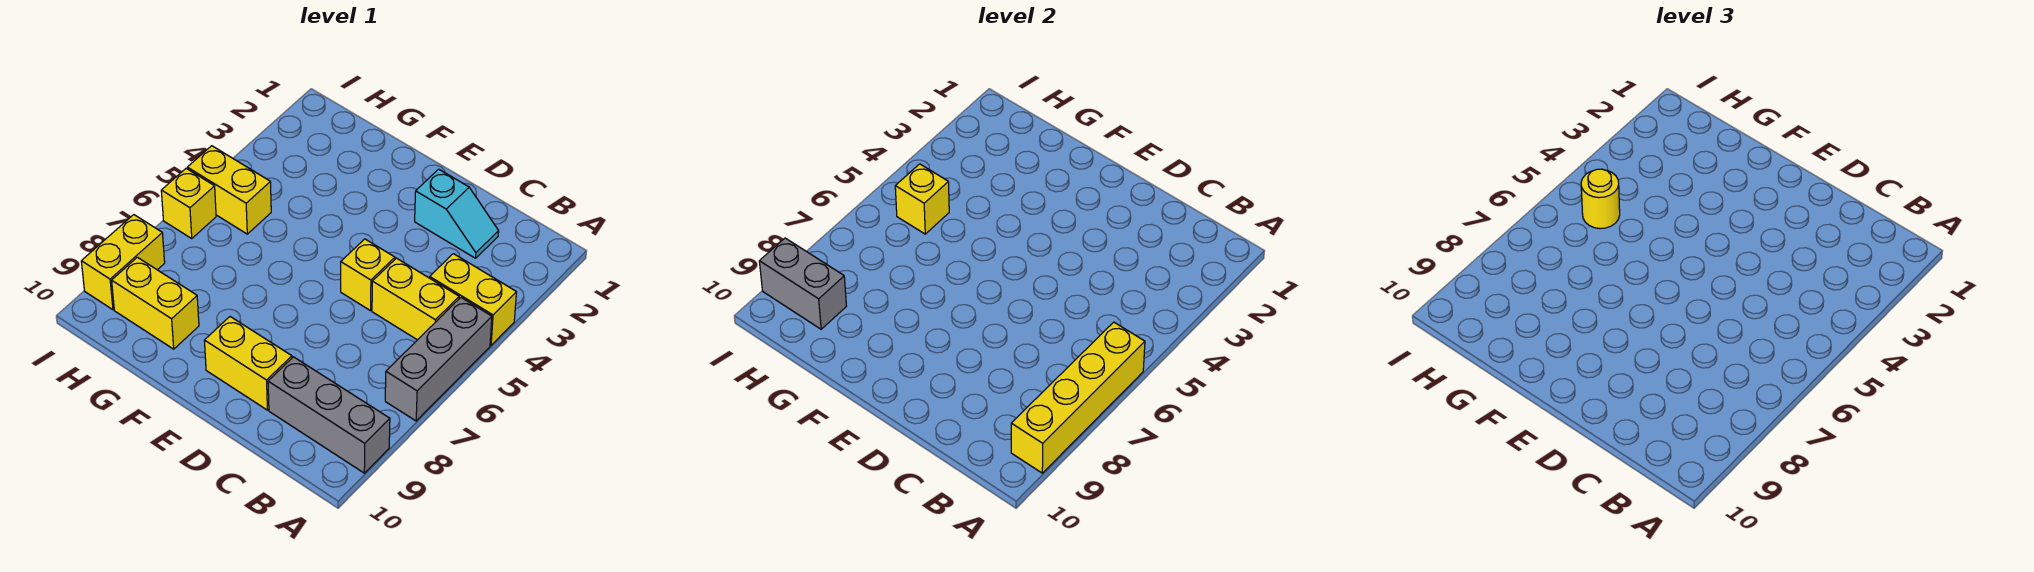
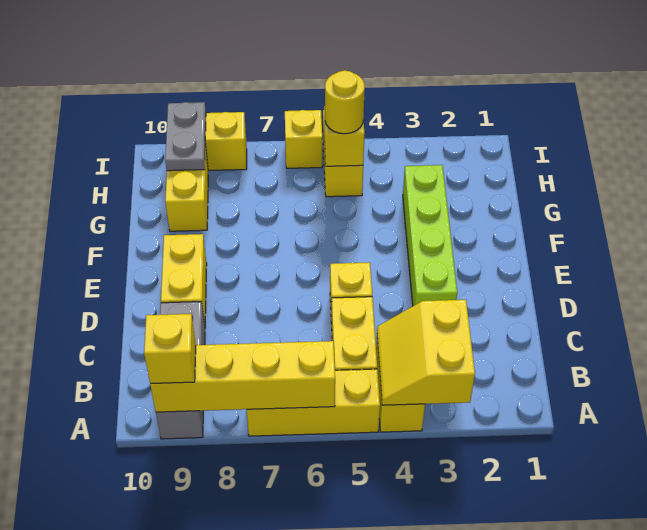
none -> yellow 2x2 slope [377,300,475,405]
grey 1x3 brick [385,298,492,421] -> yellow 1x3 brick [247,369,380,436]
none -> yellow 1x1 brick [144,314,196,383]
cyan 1x2 slope [415,169,499,258] -> none
none -> lime 1x4 brick [403,165,457,306]
grey 1x2 brick [759,238,846,329] -> grey 1x2 plate [165,102,206,171]

